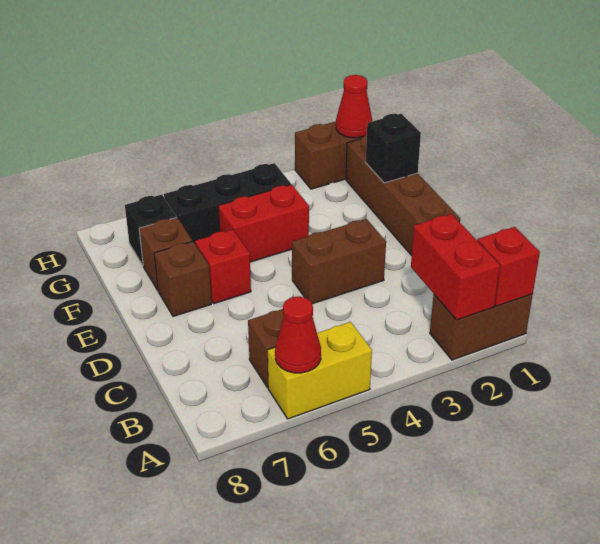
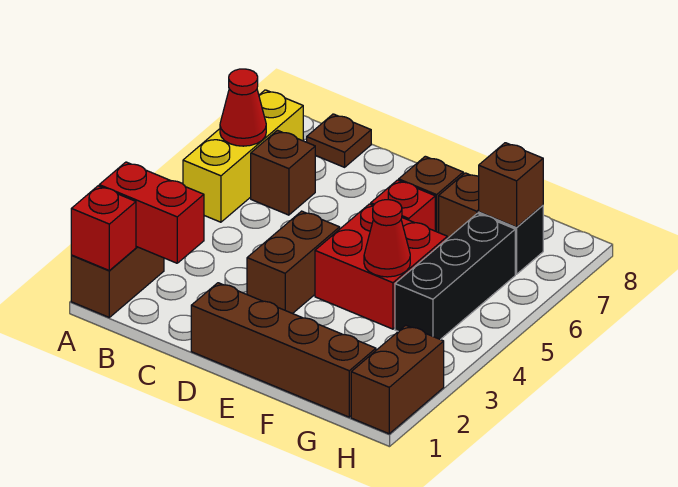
yellow 1x2 brick [268,322,372,419] -> yellow 1x3 brick [183,90,303,222]
none -> brown 1x1 plate [307,114,371,167]
black 1x1 brick [366,114,421,183] -> none
red 1x2 brick [218,184,309,262] -> red 2x2 brick [315,204,447,329]
none -> brown 1x1 brick [479,143,543,227]
red 1x1 cone [336,75,372,138] -> red 1x1 cone moved to [364,200,410,277]

